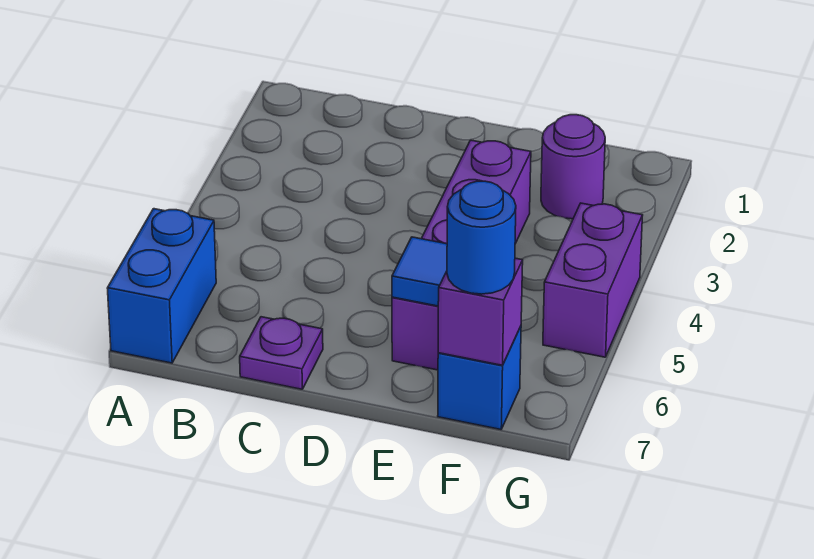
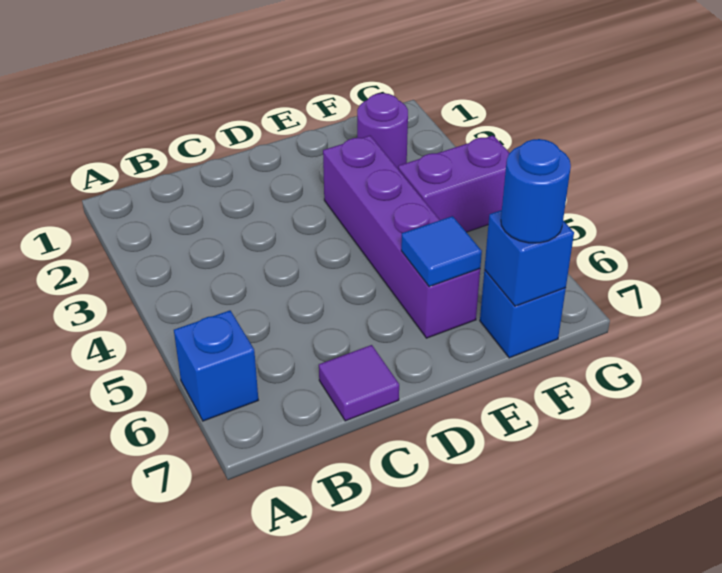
blue 1x2 brick [107,209,216,363] -> blue 1x1 brick [174,310,258,421]
purple 1x1 plate [240,317,323,389] -> purple 1x1 tile [319,345,399,421]
purple 1x1 brick [438,258,523,365] -> blue 1x1 brick [484,210,574,306]
purple 1x2 brick [543,203,643,357] -> purple 1x2 brick turned to [398,136,509,232]

